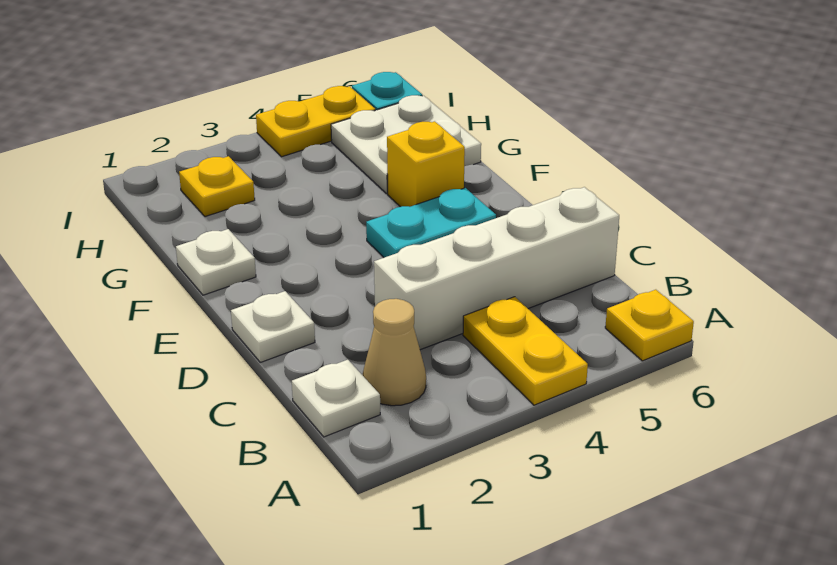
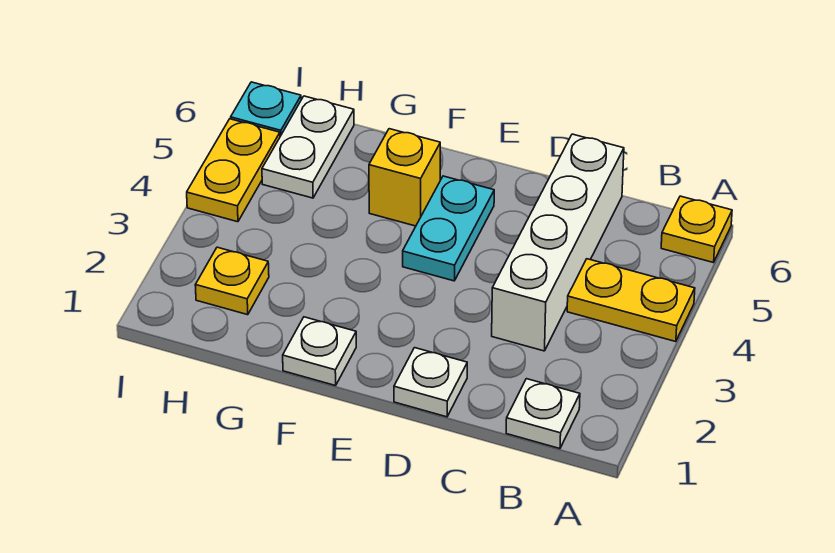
tan 1x1 cone [363,299,426,406] -> none
white 2x2 plate [331,95,481,194] -> white 1x2 plate [262,96,354,198]

